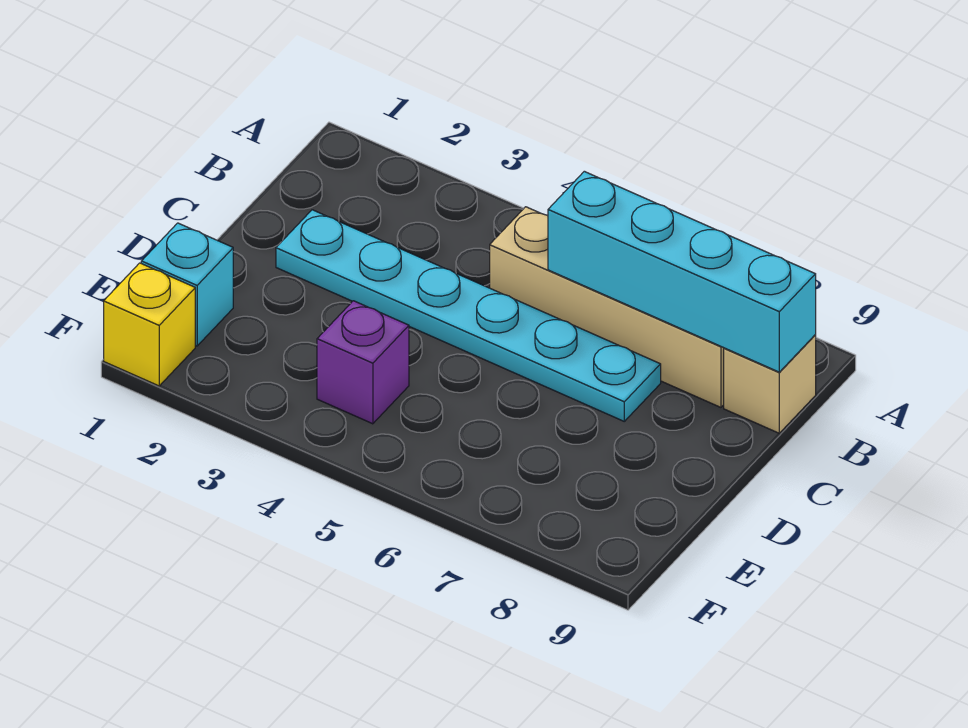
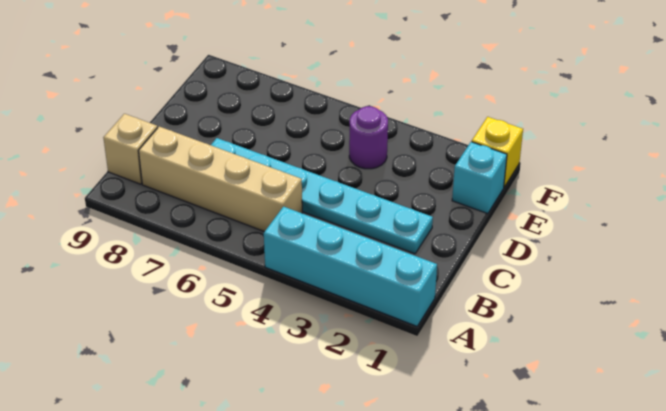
cyan 1x4 brick [548,171,816,372] -> cyan 1x4 brick moved to [264,207,437,326]
purple 1x1 brick [317,301,409,424] -> purple 1x1 round brick [349,106,388,169]

